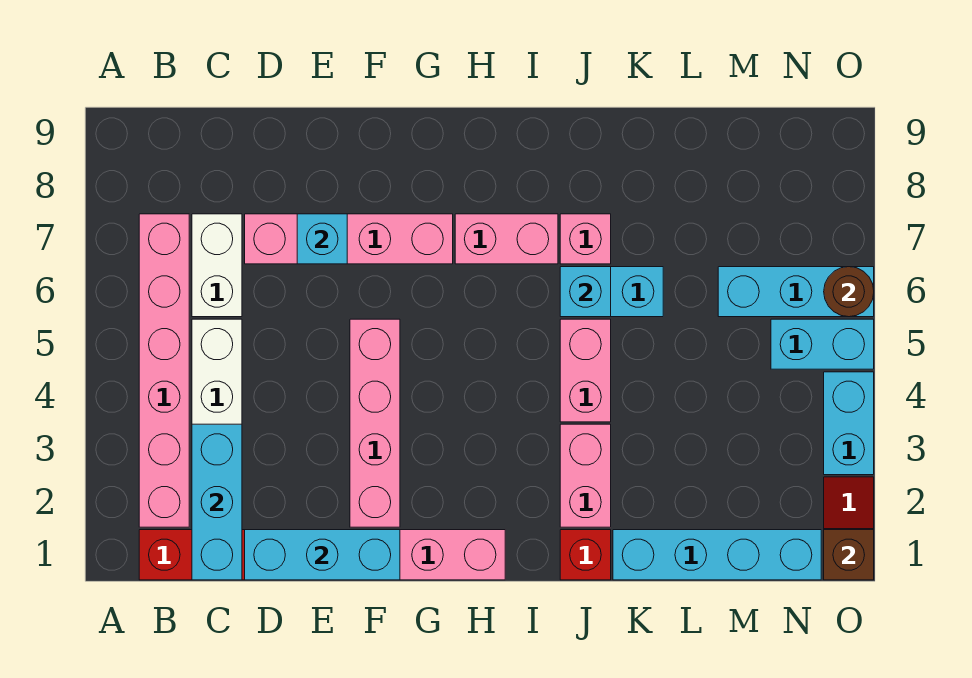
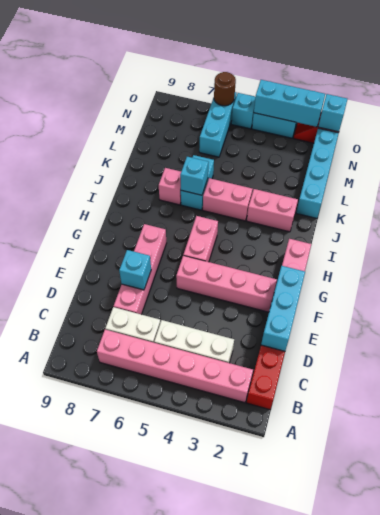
cyan 1x3 brick [192,424,242,580] -> cyan 1x3 brick moved to [254,80,325,127]
pink 1x2 brick [455,214,558,264] -> pink 1x2 brick moved to [183,216,218,262]
red 1x1 brick [560,530,611,580] -> none
cyan 1x2 brick [771,319,874,369] -> cyan 1x1 brick [231,93,255,129]
brown 1x1 brick [824,530,874,580] -> cyan 1x1 brick [318,94,347,132]

